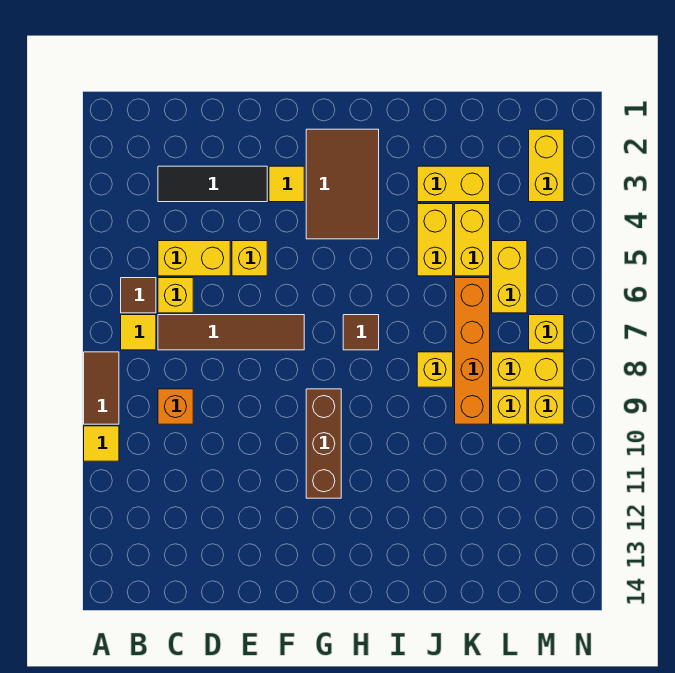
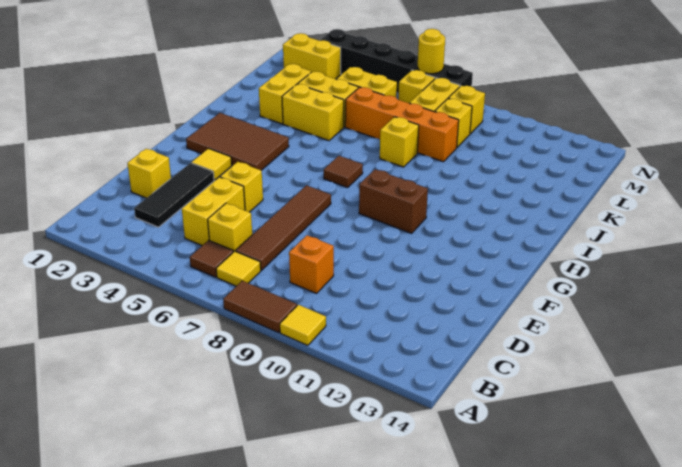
none -> yellow 1x1 brick [127,149,171,198]
brown 1x3 brick [306,389,341,498] -> brown 1x2 brick [359,169,428,233]
none -> black 1x6 brick [320,29,473,93]
none -> yellow 1x1 round brick [418,29,445,74]

